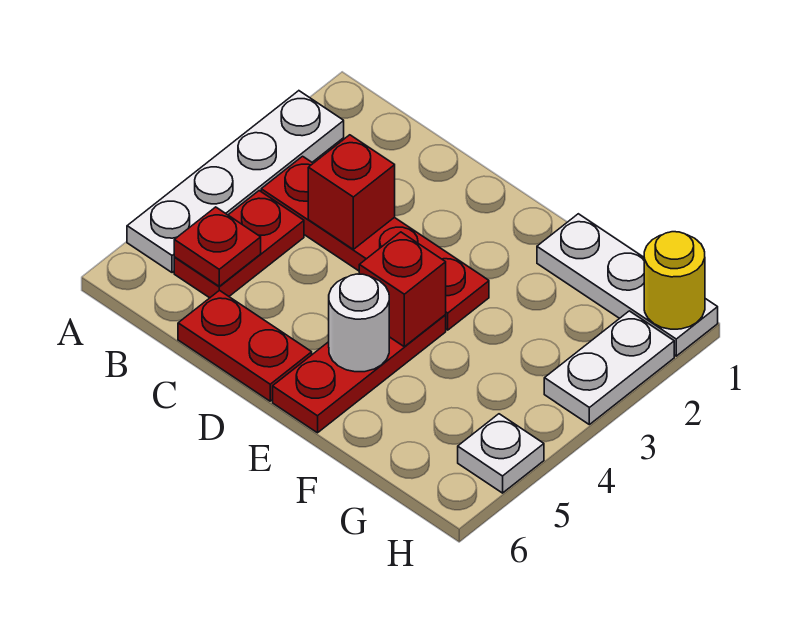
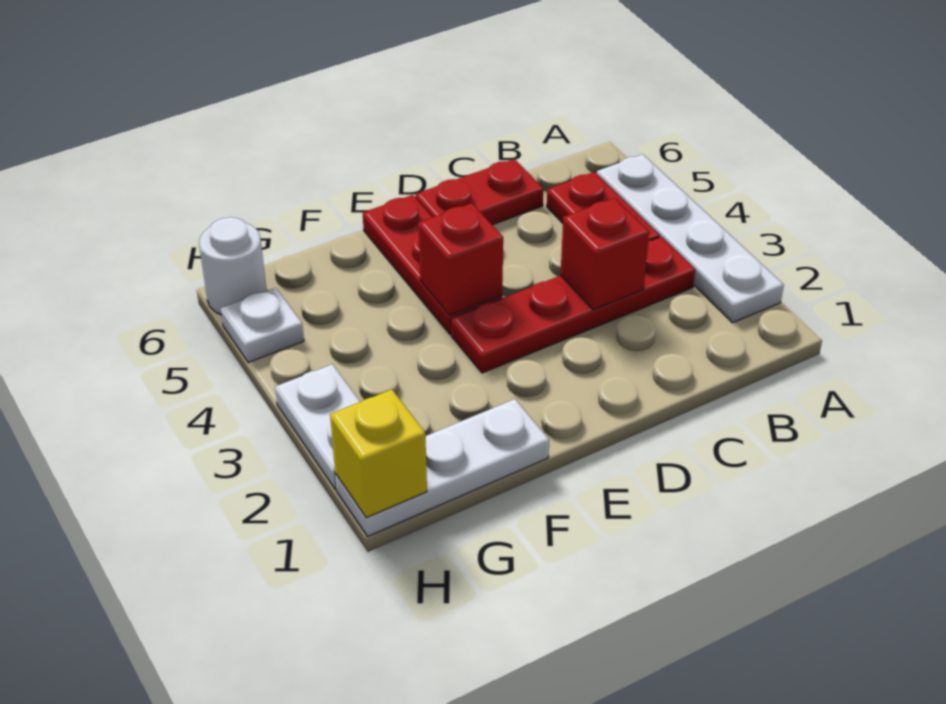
red 1x1 plate [174,207,261,286] -> none
white 1x1 round brick [329,274,389,372] -> white 1x1 round brick moved to [199,217,267,314]
yellow 1x1 round brick [644,232,705,329] -> yellow 1x1 brick [330,390,427,518]

